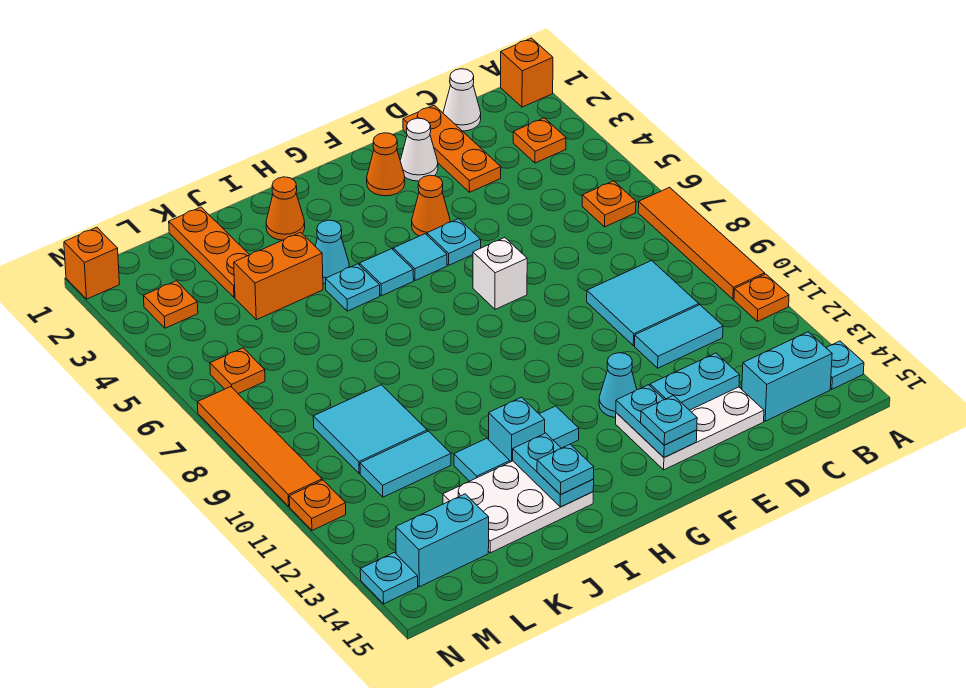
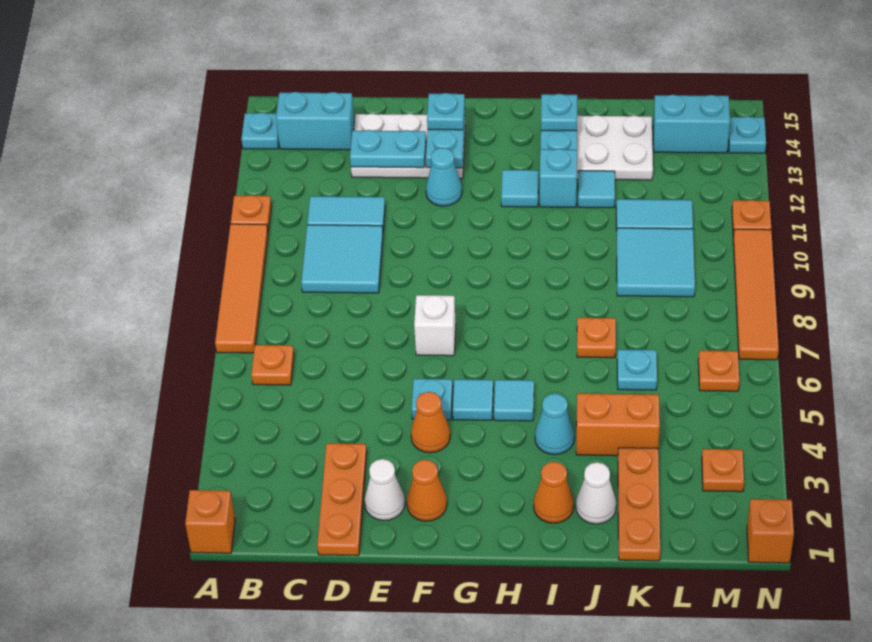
orange 1x1 plate [513,118,566,163] -> orange 1x1 plate moved to [577,318,616,358]
white 1x1 cone [443,69,481,131] -> white 1x1 cone moved to [576,462,616,524]
cyan 1x1 plate [326,264,380,311] -> cyan 1x1 plate moved to [617,349,657,390]

